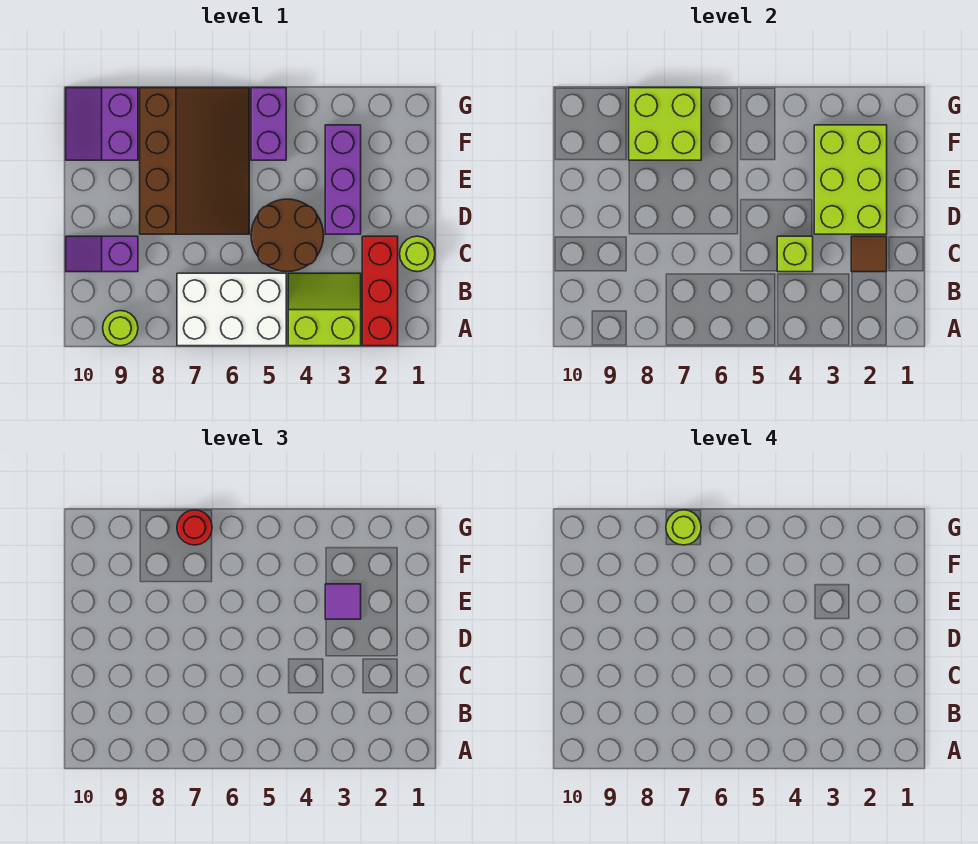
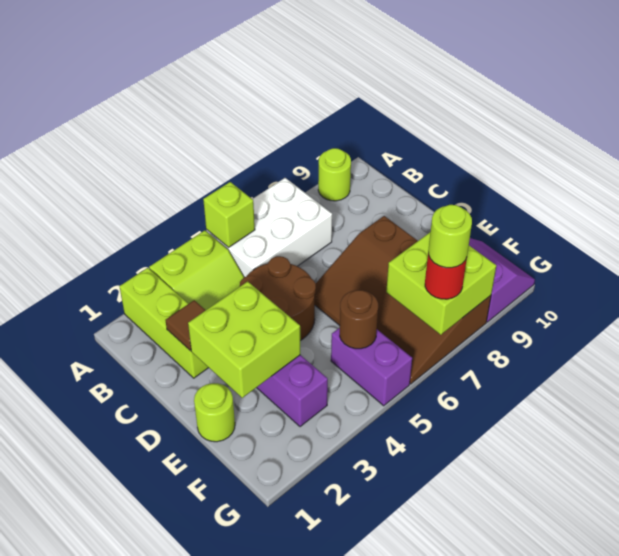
red 1x3 brick [362,236,398,346] -> lime 1x3 brick [120,268,209,378]
lime 1x1 round brick [400,236,435,272] -> lime 1x1 round brick moved to [194,383,235,442]
lime 1x1 brick [777,236,813,272] -> lime 1x1 brick moved to [203,182,255,248]
purple 1x2 slope [66,236,138,272] -> none
lime 2x3 brick [814,125,887,234] -> lime 2x2 brick [188,281,300,398]
purple 1x1 tile [325,584,361,619] -> none
none -> brown 1x1 round brick [340,290,378,349]

